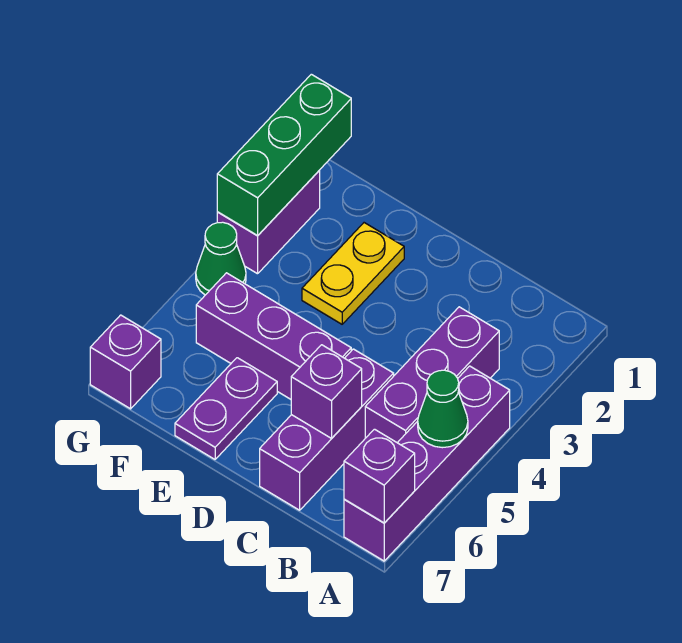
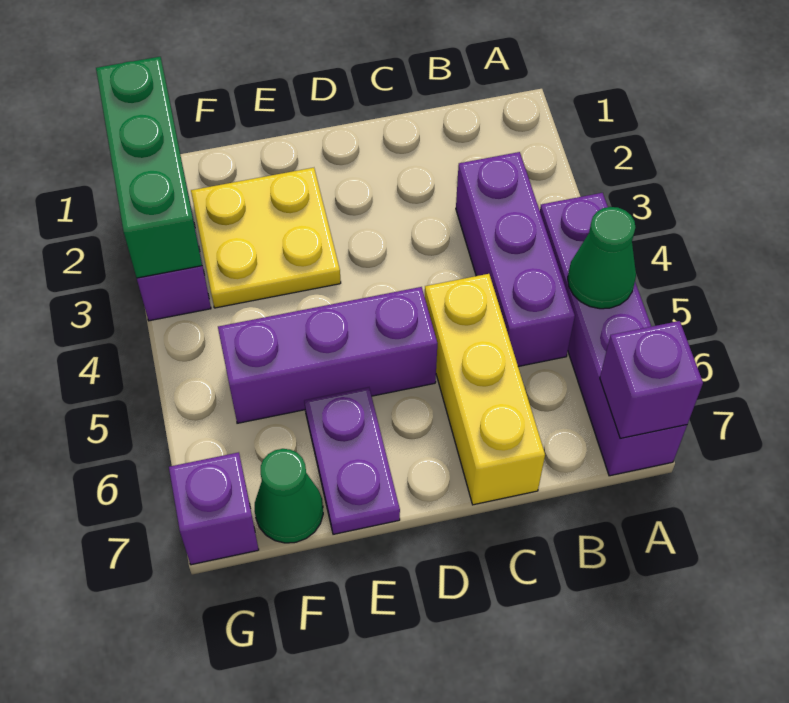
purple 1x3 brick [260,349,394,510] -> yellow 1x3 brick [425,274,545,505]
purple 1x1 brick [291,345,362,438] -> none
yellow 1x2 plate [302,223,404,324] -> yellow 2x2 plate [191,168,341,308]
green 1x1 cone [196,222,246,295] -> green 1x1 cone moved to [255,449,323,543]

